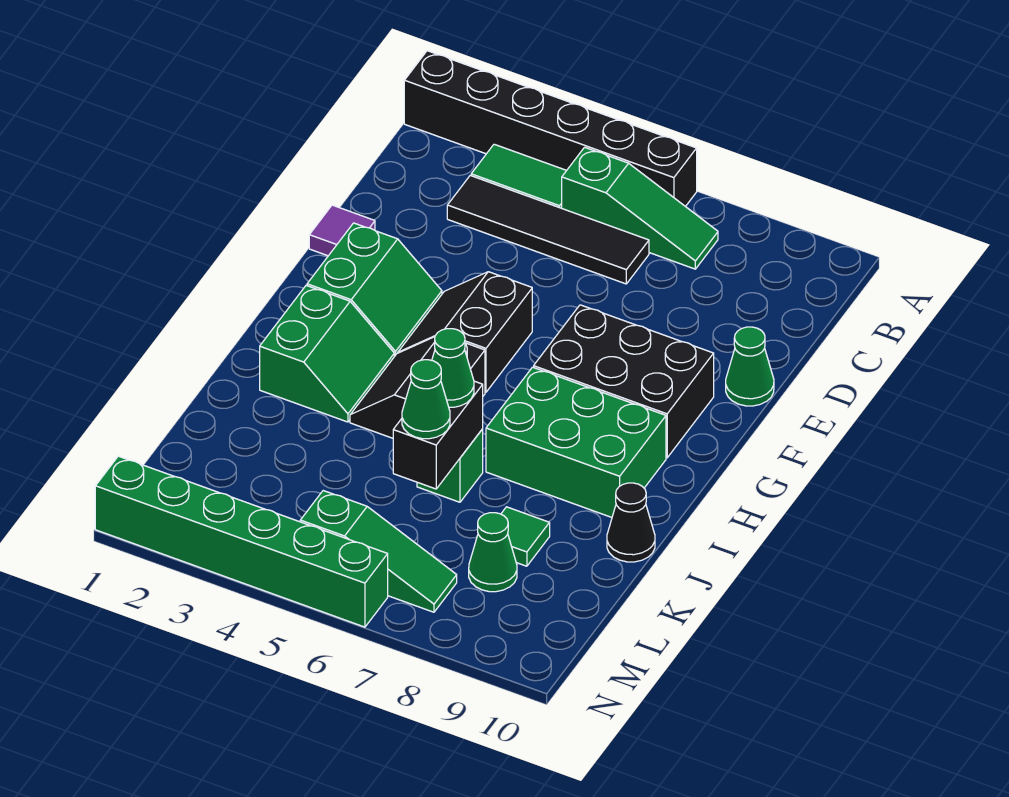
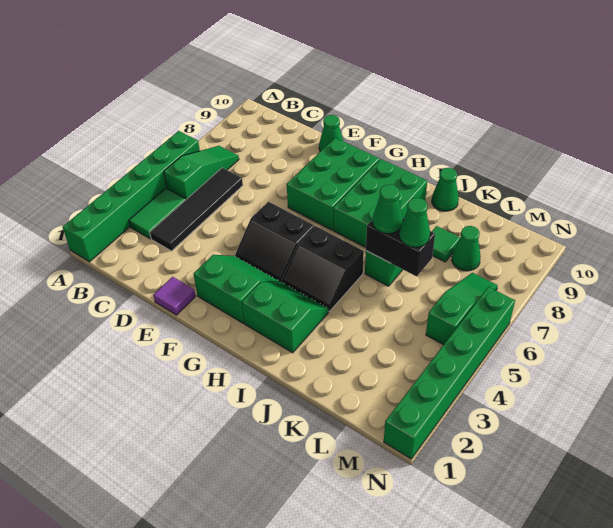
black 1x6 brick [404,51,697,207] -> green 1x6 brick [63,131,200,262]
black 2x3 brick [534,305,714,458] -> green 2x3 brick [287,138,379,230]
black 1x1 cone [607,483,655,562] -> green 1x1 cone [432,168,459,211]

